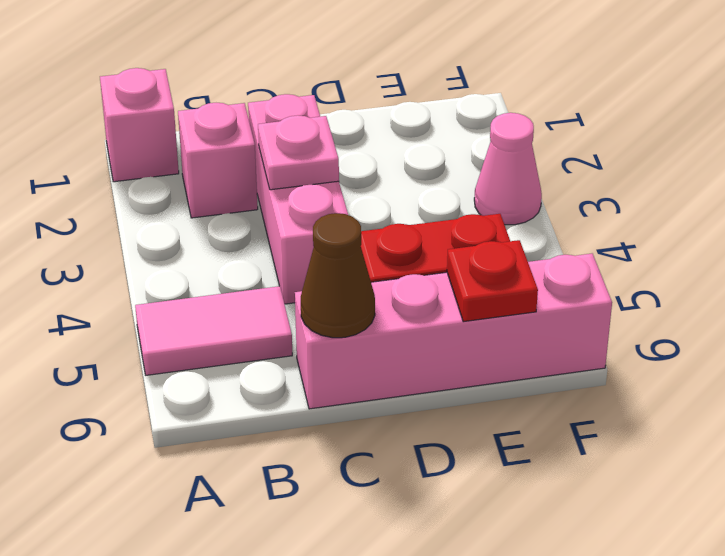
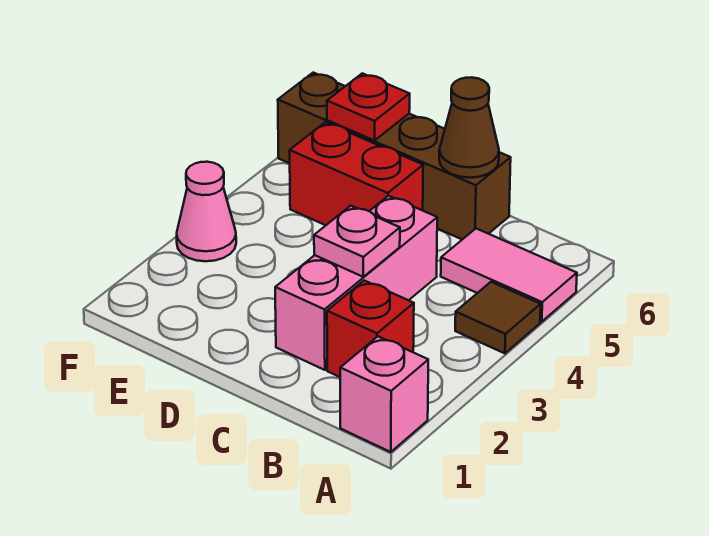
none -> brown 1x1 tile [455,282,541,353]
pink 1x1 brick [178,103,258,218] -> red 1x1 brick [327,281,414,377]
pink 1x4 brick [295,254,612,409] -> brown 1x4 brick [278,73,511,239]

